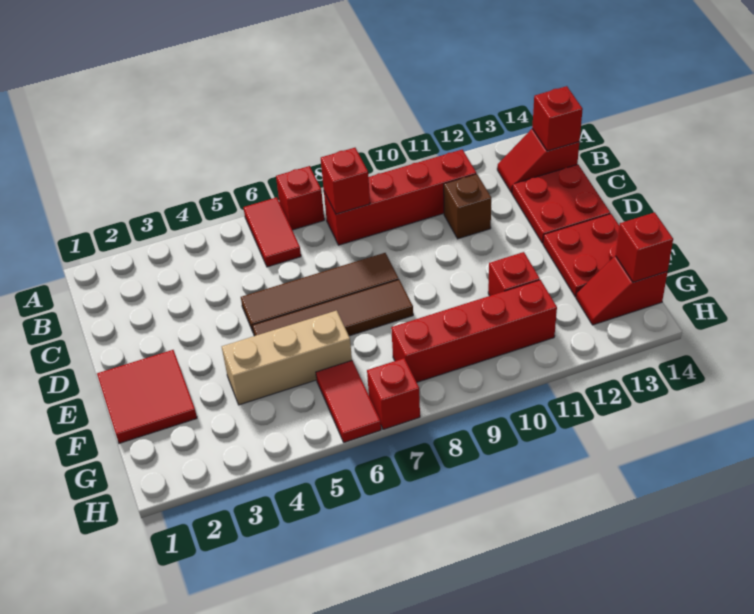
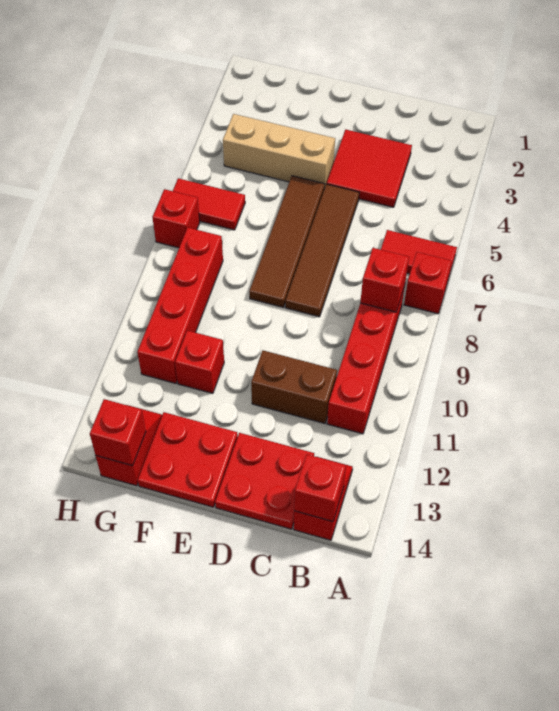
brown 1x1 brick [444,174,491,239] -> brown 1x2 brick [251,351,337,424]
red 2x2 tile [97,350,197,443] -> red 2x2 tile moved to [327,130,412,207]
tan 1x3 brick [222,310,352,405] -> tan 1x3 brick turned to [223,114,335,189]

